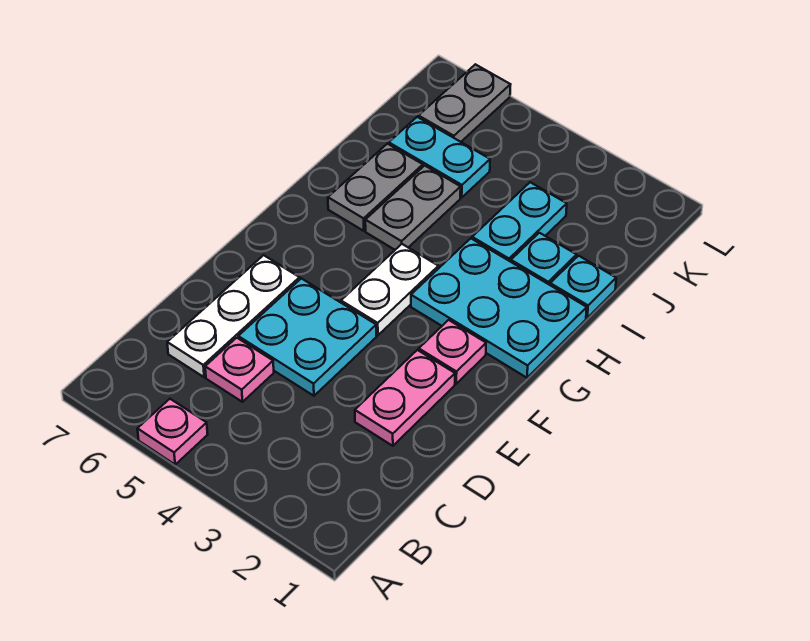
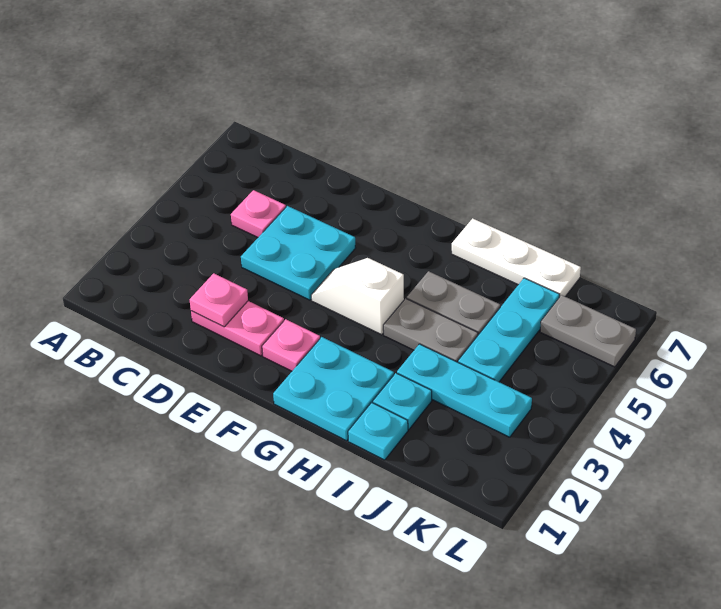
pink 1x1 plate [138,399,208,464] -> pink 1x1 plate moved to [190,273,248,327]
white 1x3 plate [167,255,300,377] -> white 1x3 plate moved to [452,218,581,297]
white 1x2 plate [341,244,438,335] -> white 1x2 slope [311,258,404,335]
cyan 2x3 plate [411,238,587,378] -> cyan 2x2 plate [273,337,394,441]
grey 1x2 plate [328,144,423,231] -> grey 1x2 plate moved to [383,298,478,362]
cyan 1x2 plate [472,182,567,262] -> cyan 1x3 plate [397,344,532,437]
cyan 1x2 plate [389,117,490,197] -> cyan 1x3 plate [458,278,560,382]

